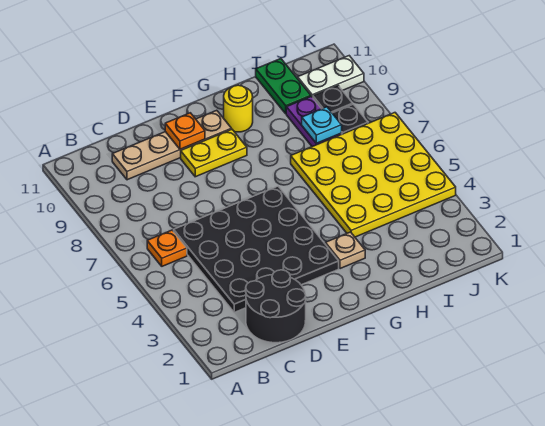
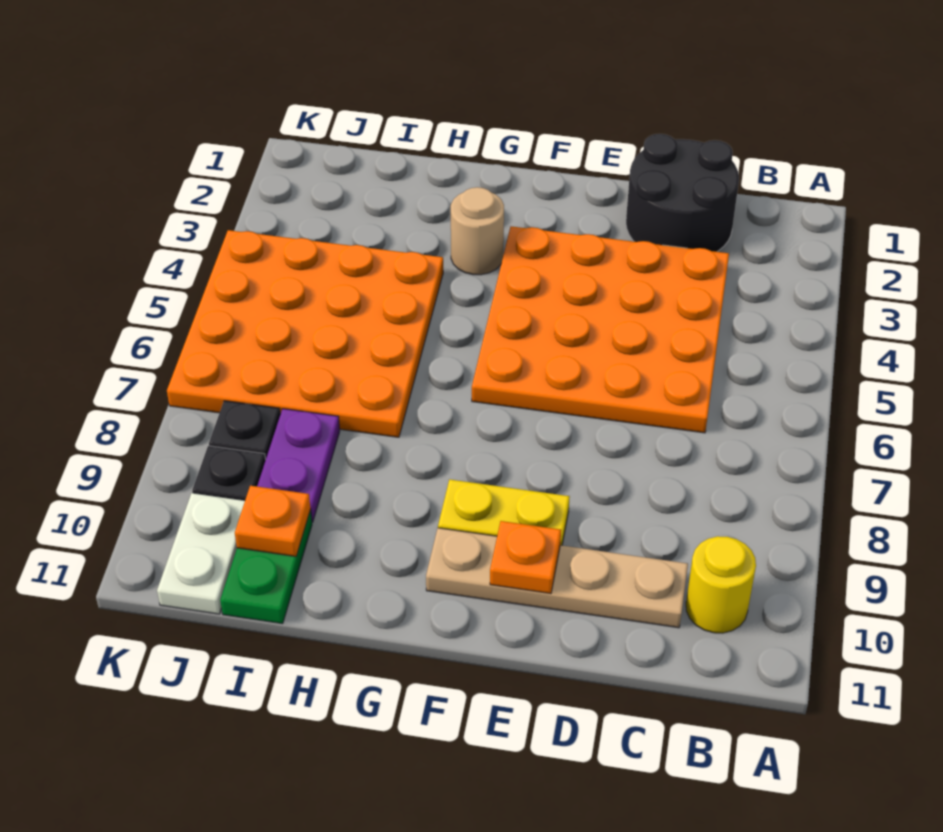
orange 1x1 plate [147,230,187,266] -> orange 1x1 plate moved to [235,486,310,556]
black 4x4 plate [174,186,339,312] -> orange 4x4 plate [472,226,729,433]
tan 1x1 plate [325,232,365,269] -> tan 1x1 round brick [451,187,504,275]
yellow 1x1 round brick [224,85,253,132] -> yellow 1x1 round brick moved to [686,536,756,633]
yellow 4x4 plate [291,113,456,237] -> orange 4x4 plate [167,230,443,437]
cyan 1x1 plate [302,107,342,143] -> none
white 1x2 plate [298,56,364,97] -> white 1x2 plate turned to [157,493,245,614]

